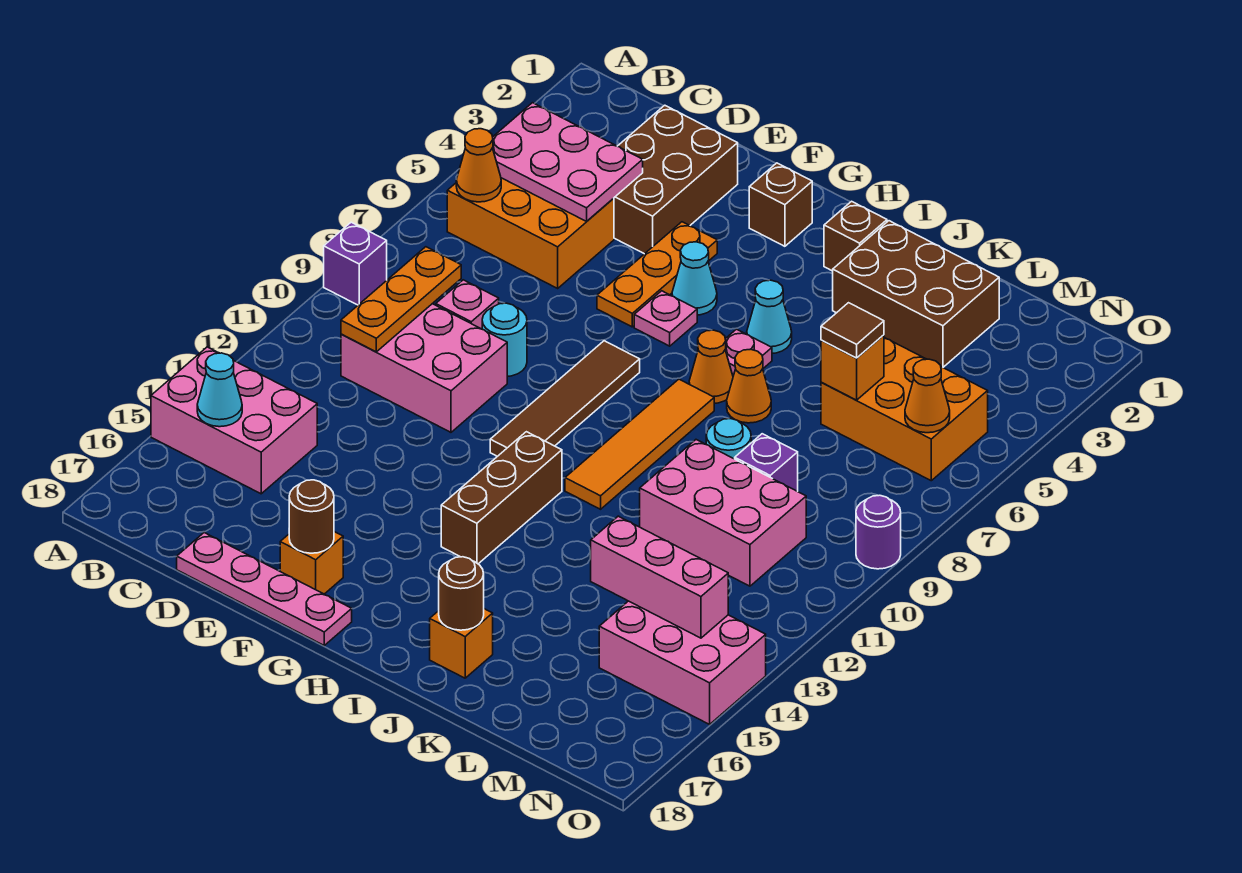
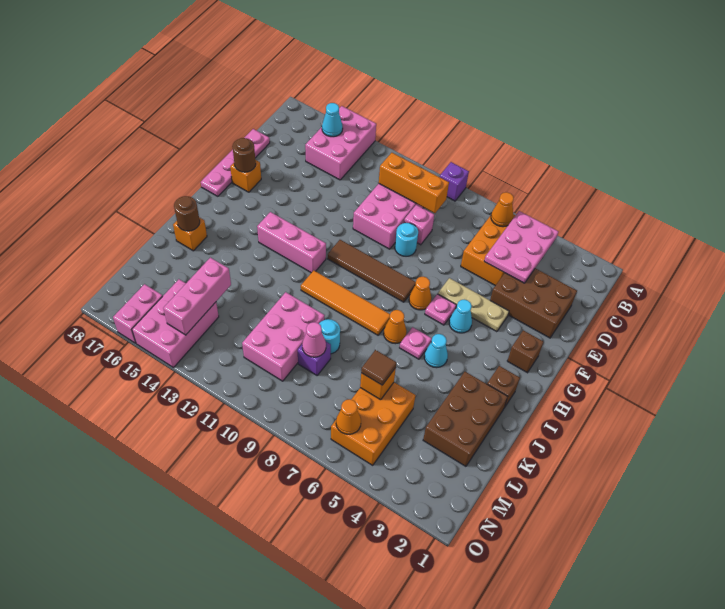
orange 1x3 plate [341,247,461,352] -> orange 1x3 brick [379,153,449,213]
orange 1x3 plate [597,222,717,327] -> tan 1x3 plate [438,278,509,332]
brown 1x3 brick [441,432,562,564] -> pink 1x3 brick [257,212,326,273]
orange 1x1 cone [727,349,771,423] -> orange 1x1 cone moved to [409,277,432,310]
none -> pink 1x1 cone [302,322,326,357]
none -> pink 1x2 brick [113,284,162,343]
purple 1x1 round brick [856,495,901,569] -> none

